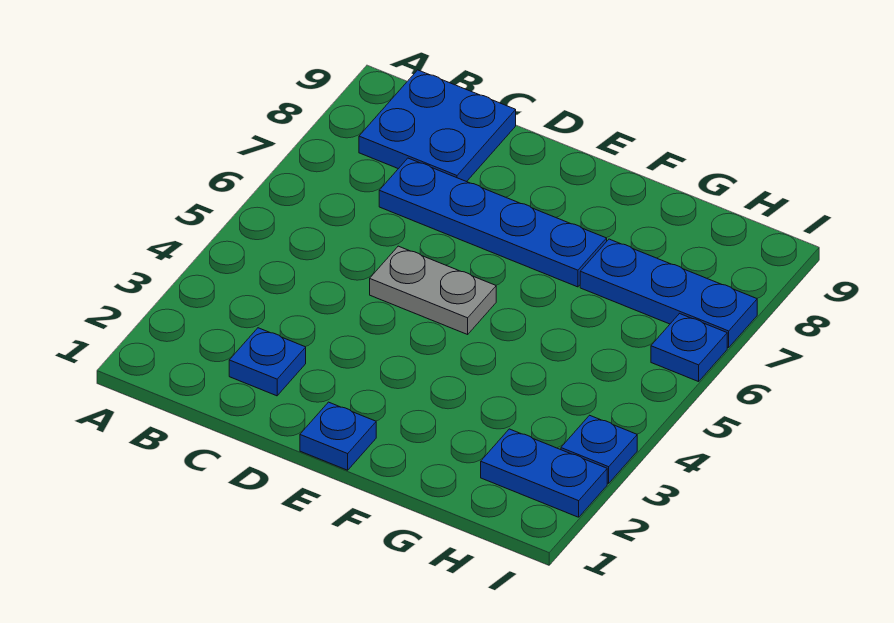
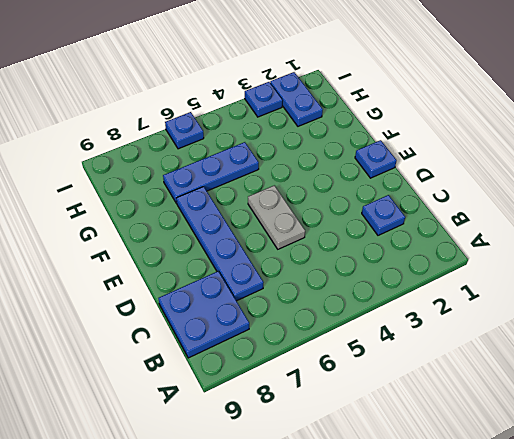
blue 1x3 plate [580,239,757,348] -> blue 1x3 plate turned to [163,142,259,203]

